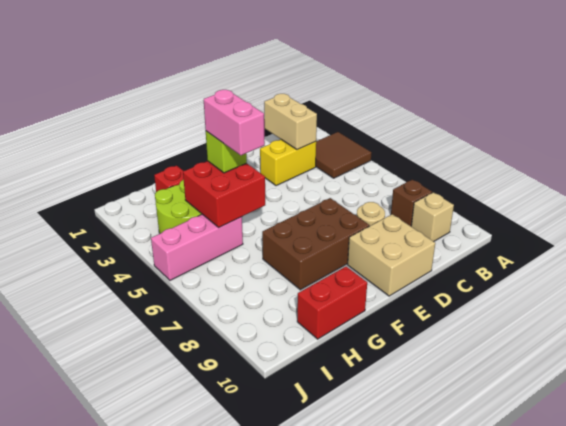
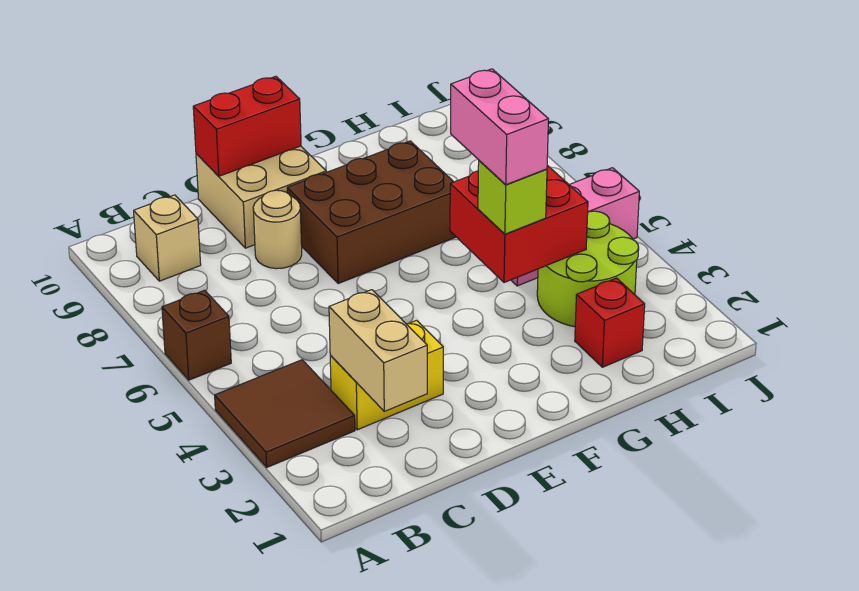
brown 1x1 brick [391,180,432,226] -> brown 1x1 brick moved to [162,290,231,380]
red 1x2 brick [297,266,367,339] -> red 1x2 brick moved to [193,76,301,176]

